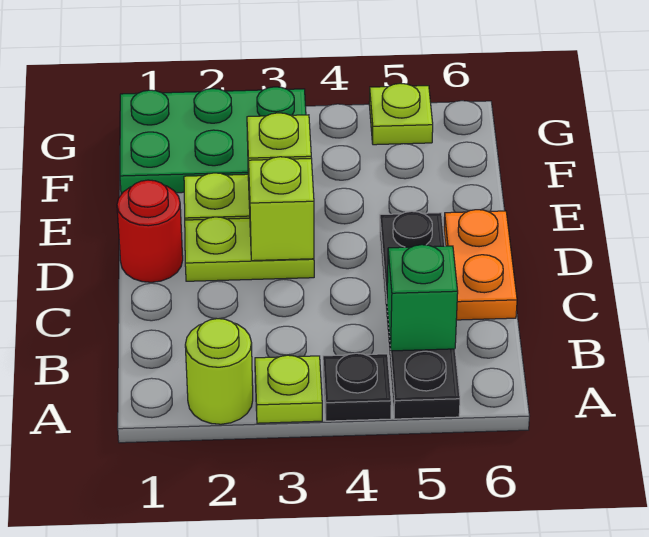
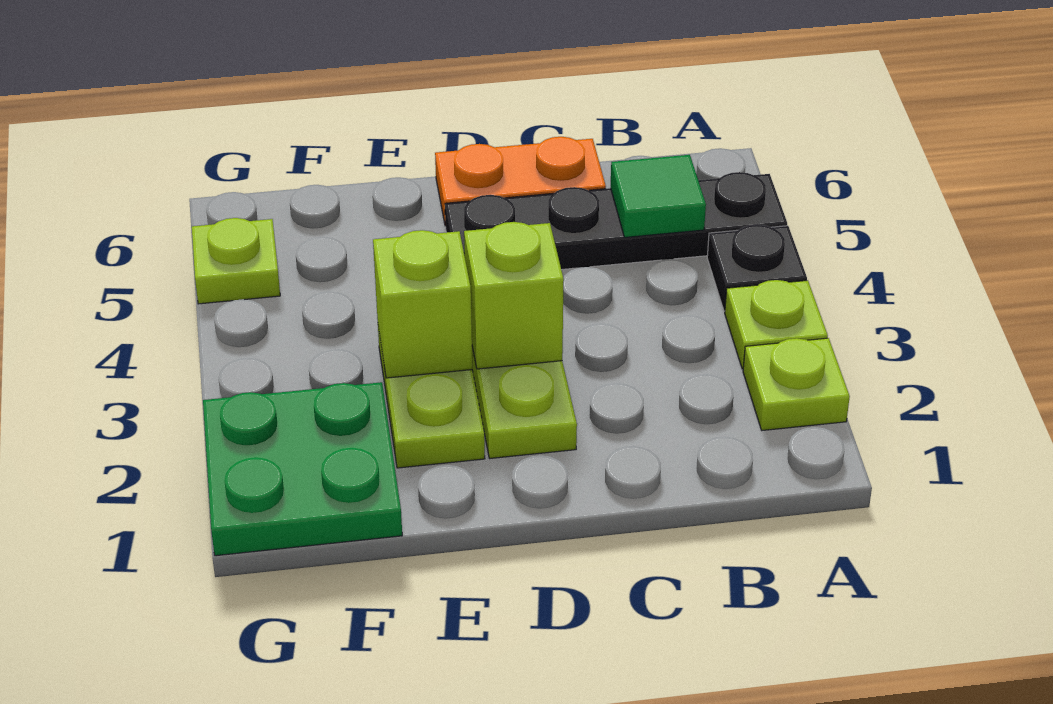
lime 1x1 round brick [185,319,253,424] -> lime 1x1 plate [743,338,850,430]
green 1x1 brick [387,245,458,351] -> green 1x1 tile [611,155,706,237]
red 1x1 round brick [117,180,183,282] -> none
green 2x3 plate [120,87,306,194] -> green 2x2 plate [203,382,402,556]

